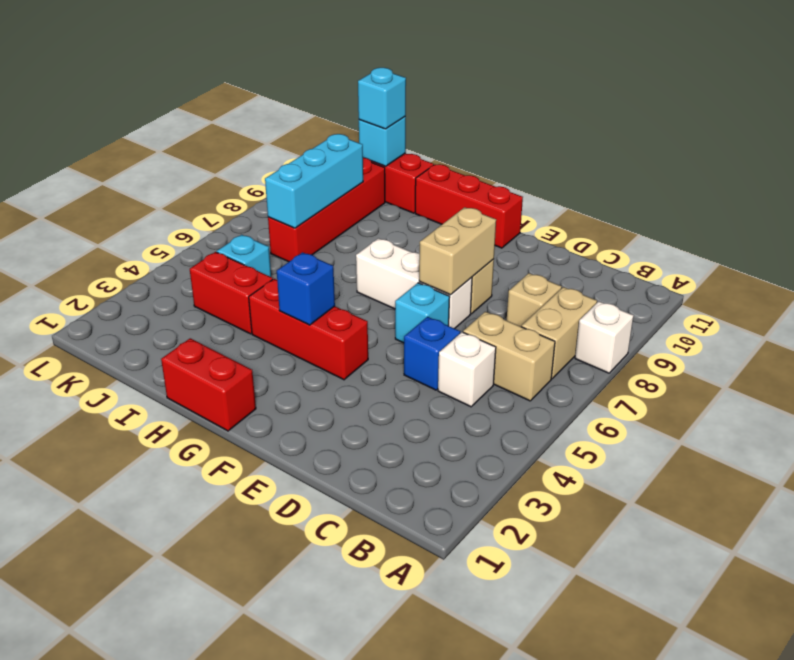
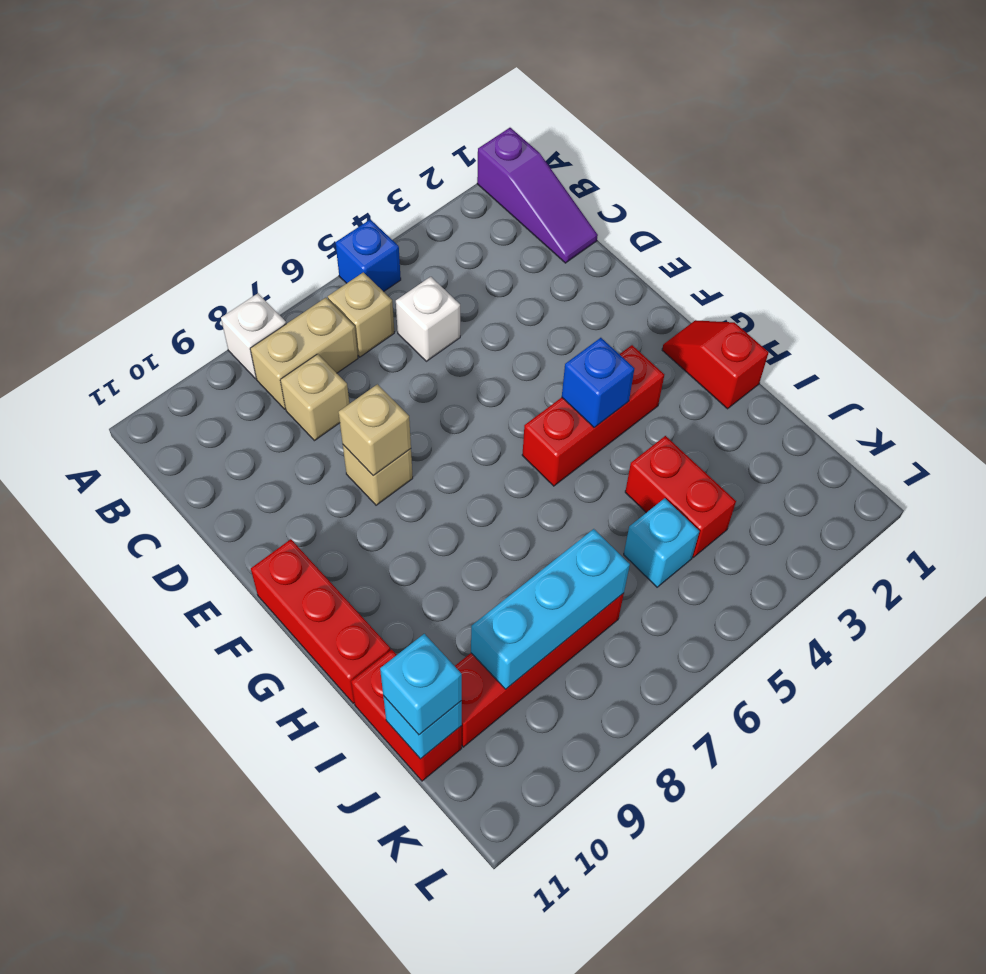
none -> purple 1x3 slope [477,128,598,263]
tan 1x2 brick [463,312,555,401] -> tan 1x1 brick [328,272,394,357]
blue 1x1 brick [404,317,460,390] -> blue 1x1 brick moved to [335,219,401,292]
cyan 1x1 brick [395,283,450,343] -> none
white 1x3 brick [356,238,472,329] -> none
tan 1x2 brick [419,207,496,295] -> tan 1x1 brick [339,384,411,476]
red 1x3 brick [249,279,368,380] -> red 1x3 brick turned to [522,345,664,486]
red 1x2 brick [161,338,256,431] -> red 1x2 slope [662,320,769,409]

